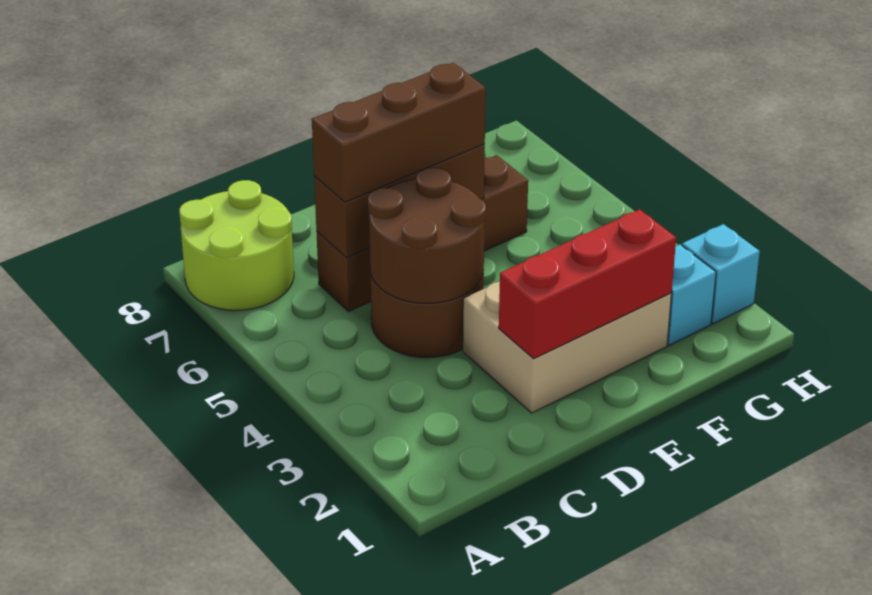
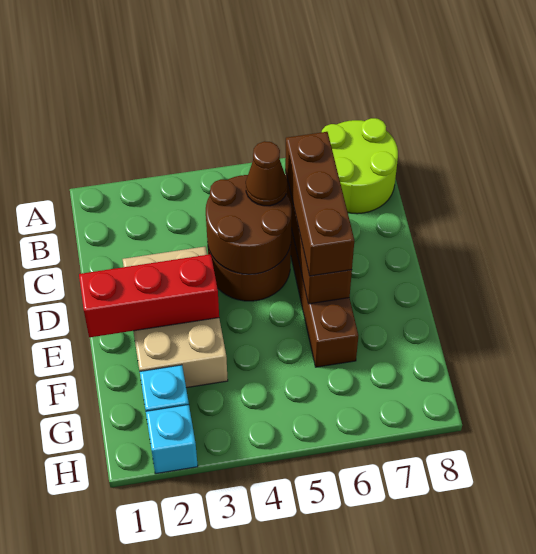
none -> brown 1x1 cone [246,141,287,206]
red 1x3 brick [499,209,676,359] -> red 1x3 brick turned to [79,254,219,338]

